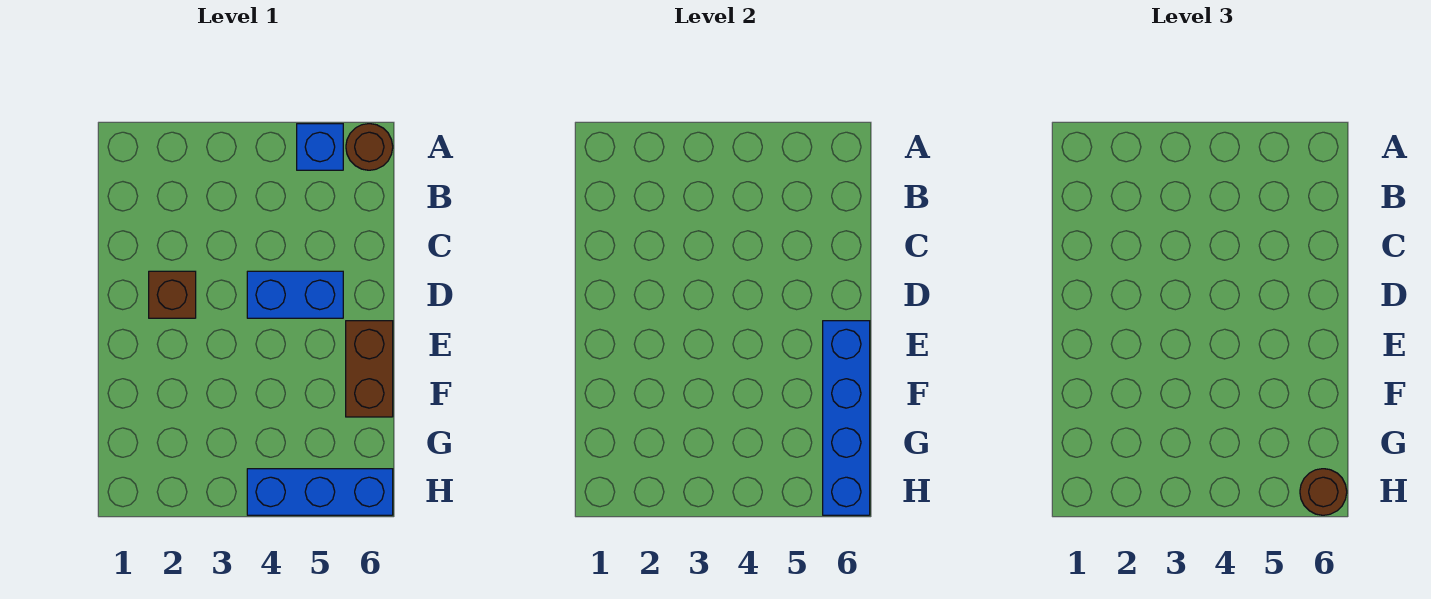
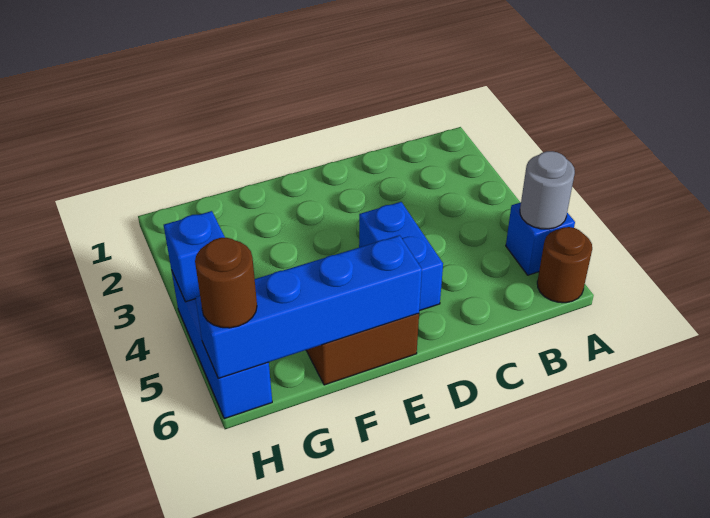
none -> grey 1x1 round brick [520,151,575,229]
brown 1x1 brick [149,271,196,318] -> none
none -> blue 1x1 brick [164,211,225,302]

